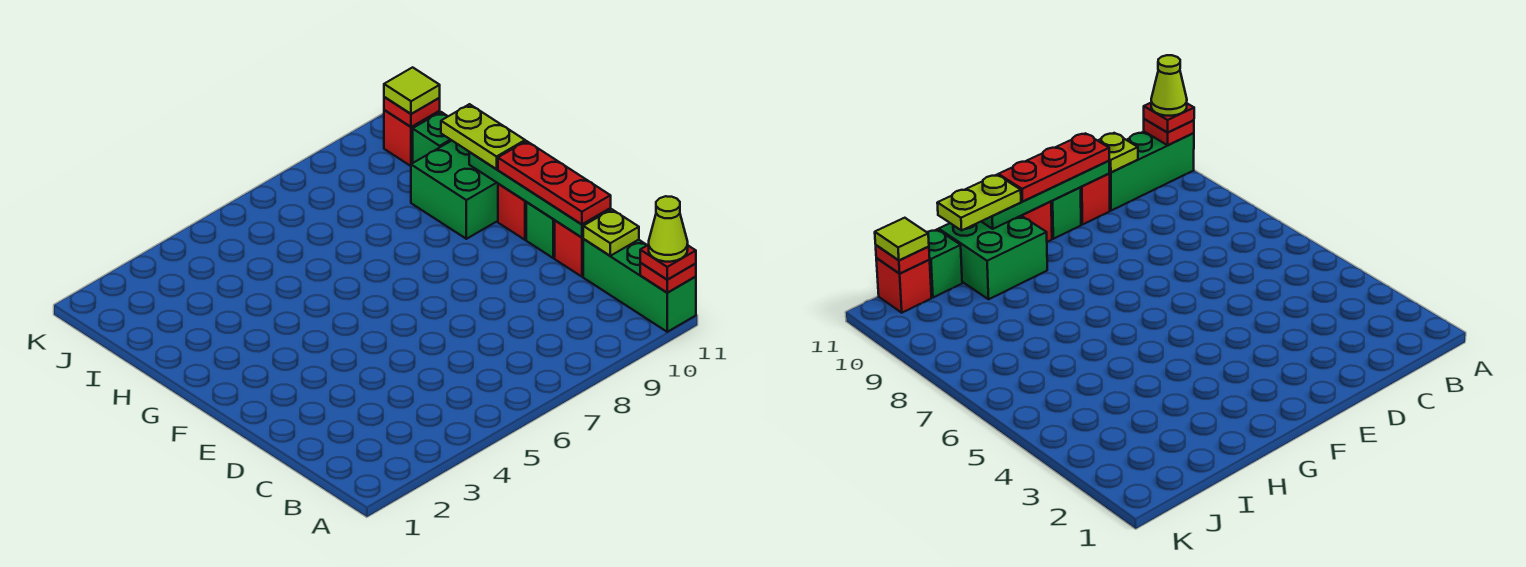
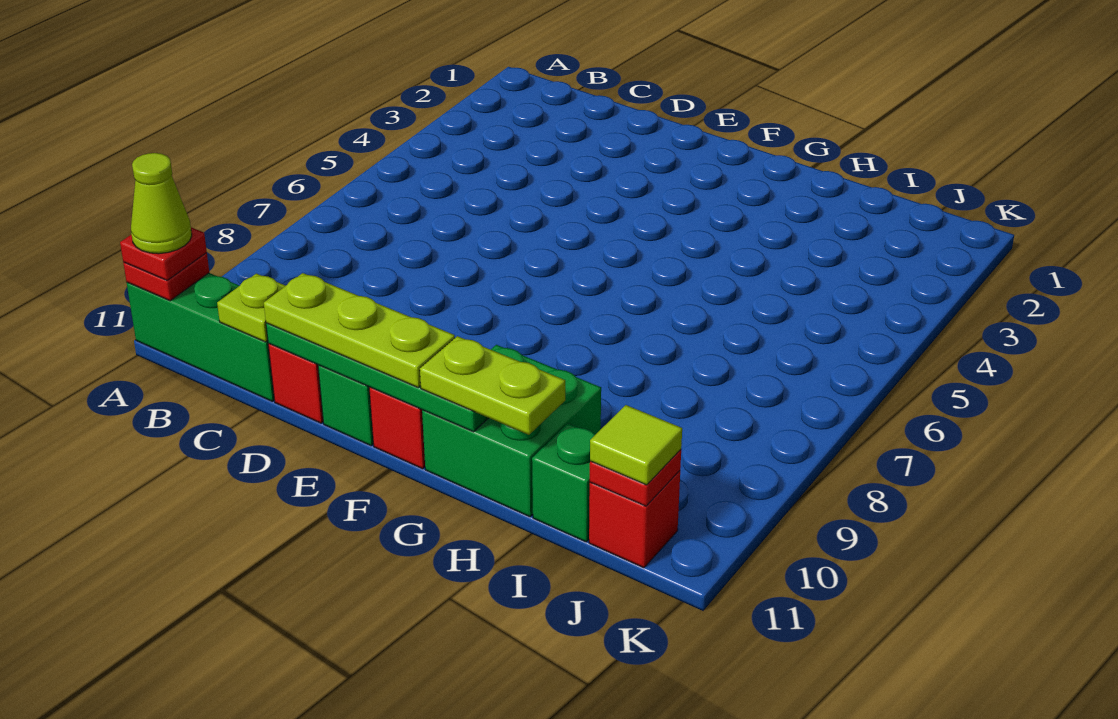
red 1x3 plate [498,141,611,224] -> lime 1x3 plate [264,273,455,387]

